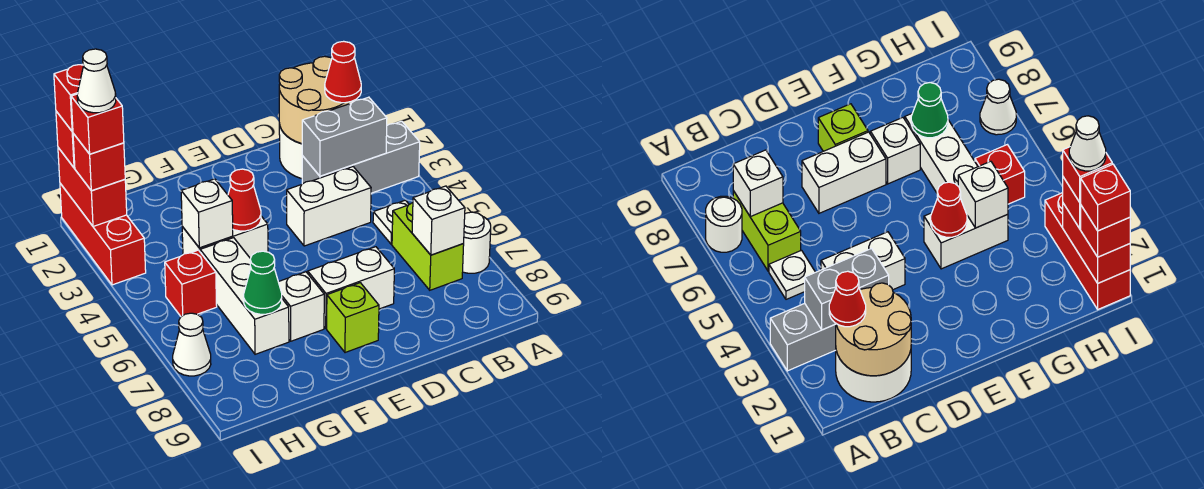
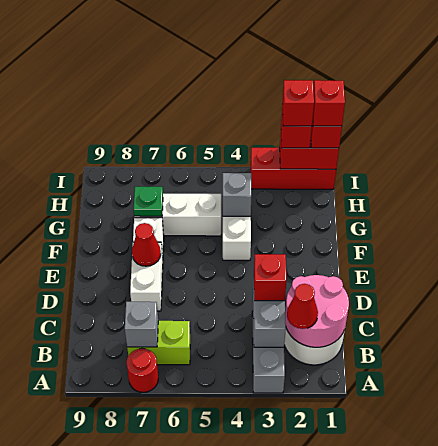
white 1x1 round brick [463,212,491,273] -> red 1x1 round brick [126,348,158,392]
tan 2x2 round brick [279,56,354,143] -> pink 2x2 round brick [285,275,349,347]
white 1x1 plate [373,200,409,244] -> none
white 1x1 brick [412,186,465,255] -> grey 1x1 brick [125,302,158,347]
white 1x2 brick [287,167,371,246] -> none
lime 1x1 brick [327,283,379,353] -> none
red 1x1 cone [228,169,261,231] -> red 1x1 cone moved to [132,223,161,266]
white 1x1 brick [181,179,233,248] -> grey 1x1 brick [223,173,251,216]
green 1x1 cone [244,251,282,314] -> green 1x1 plate [134,187,163,216]
red 1x1 brick [165,250,217,317] -> red 1x1 brick moved to [254,254,286,301]
white 1x1 cone [77,49,116,113] -> none
white 1x1 cone [173,313,211,376] -> none

